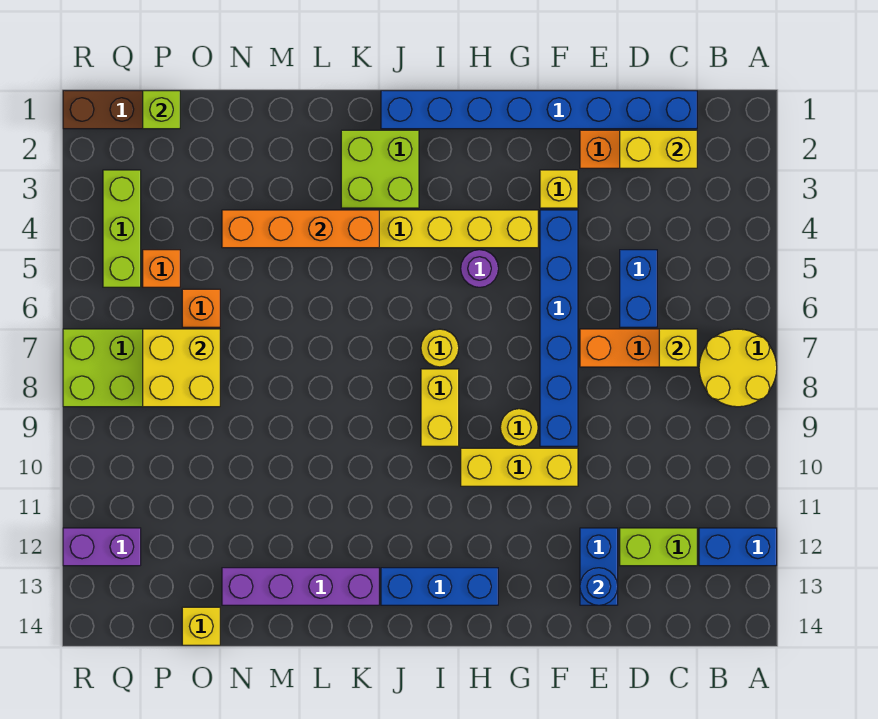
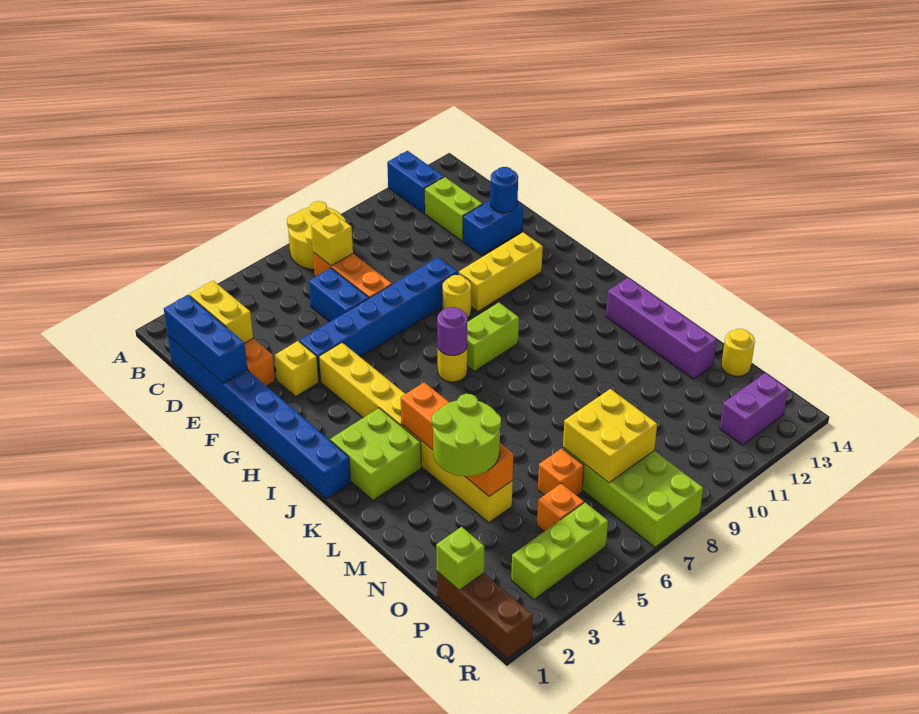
blue 1x2 brick [620,250,657,327] -> blue 1x2 brick turned to [309,268,369,322]
yellow 1x3 brick [461,448,578,486] -> yellow 1x3 brick turned to [459,232,543,311]
purple 1x1 round brick [461,250,498,287] -> purple 1x1 round brick moved to [437,307,467,356]
blue 1x3 brick [381,568,498,605] -> blue 1x3 brick moved to [164,295,247,384]
yellow 1x2 brick [421,369,459,446] -> lime 1x2 brick [467,303,519,371]
none -> lime 2x2 round brick [432,394,501,476]
yellow 1x1 brick [182,607,220,645] -> yellow 1x1 round brick [722,329,755,376]
purple 1x2 brick [63,528,141,566] -> purple 1x2 brick turned to [720,373,788,445]

